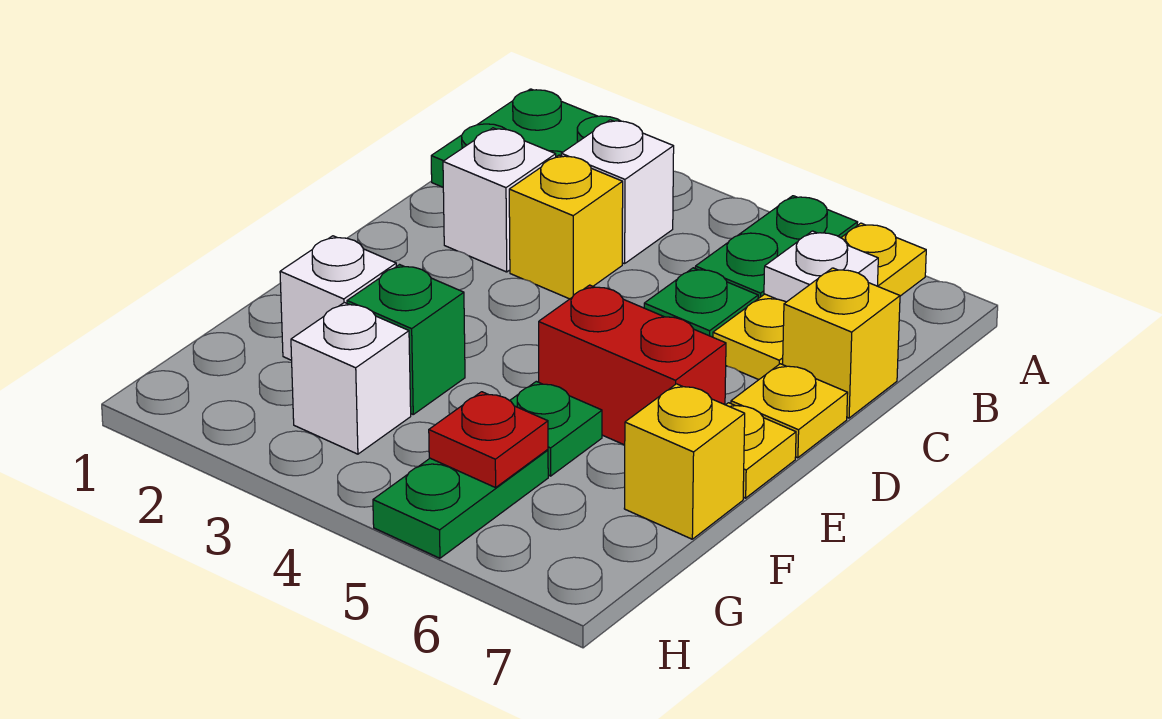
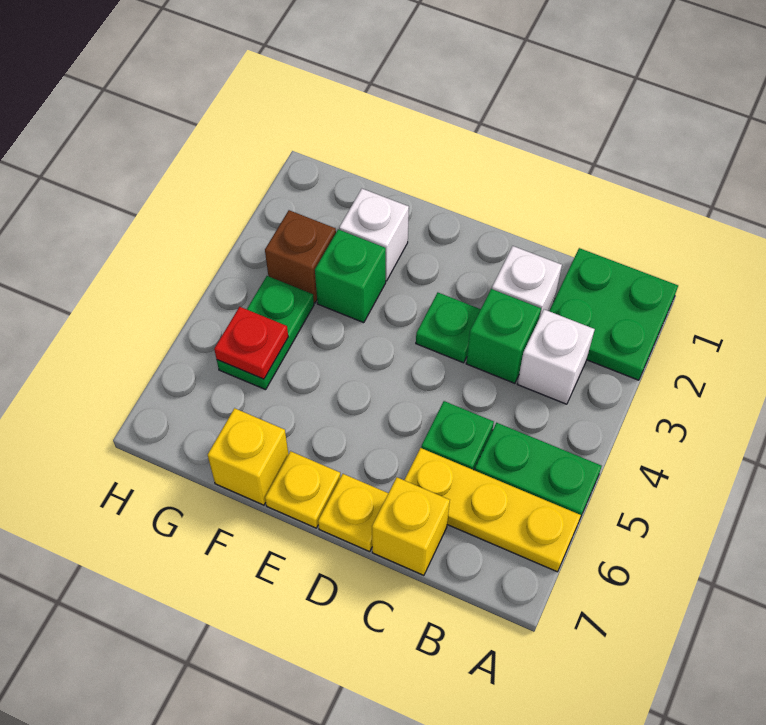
white 1x1 plate [764,231,878,302] -> none
yellow 1x1 brick [509,155,623,299] -> green 1x1 brick [466,289,541,383]
red 1x2 brick [539,285,726,445] -> none
green 1x1 plate [510,381,602,476] -> green 1x1 plate moved to [416,293,481,363]
white 1x1 brick [291,302,411,454] -> brown 1x1 brick [265,210,336,303]
green 1x2 plate [373,450,548,558] -> green 1x2 plate turned to [217,276,314,390]

